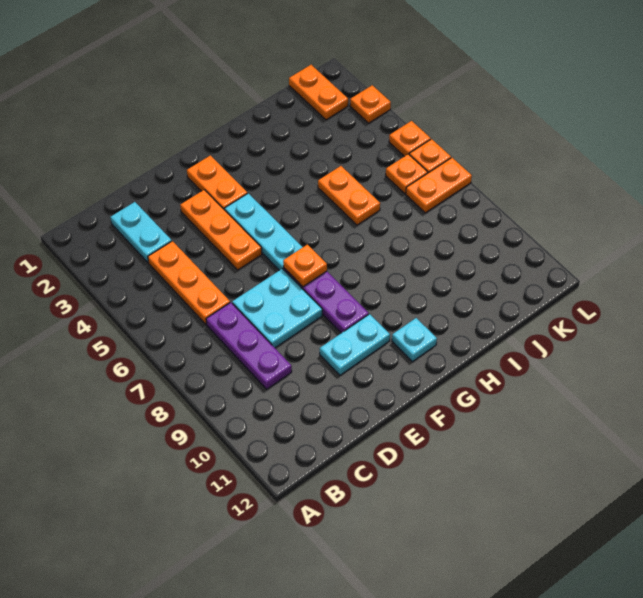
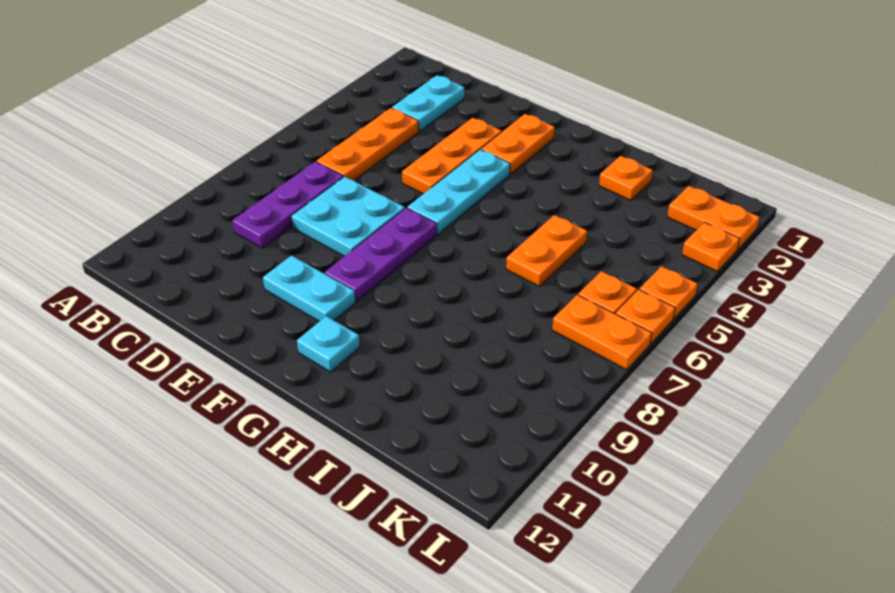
orange 1x1 plate [283,245,327,287] -> orange 1x1 plate moved to [599,156,653,200]
orange 1x2 plate [289,65,348,120] -> orange 1x2 plate turned to [667,186,759,249]

